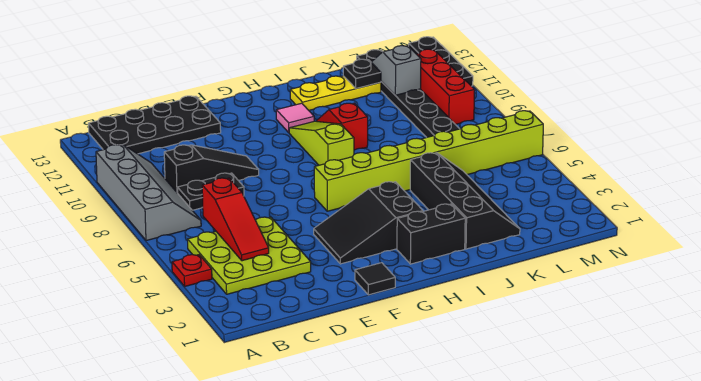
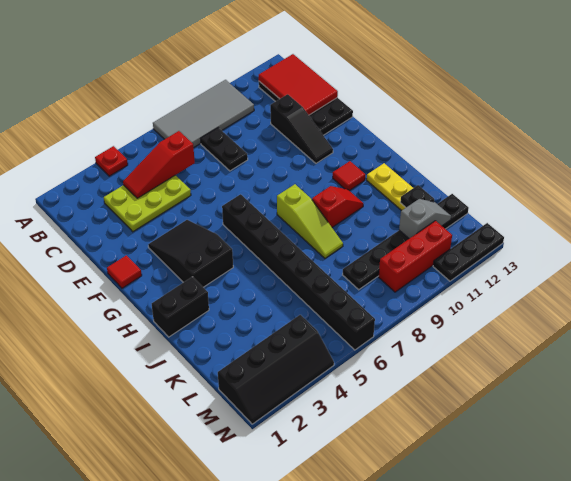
grey 2x4 slope [96,145,201,241] -> grey 2x4 tile [153,80,254,147]
lime 3x3 plate [188,217,311,294] -> lime 2x3 plate [104,175,191,232]
none -> red 2x3 tile [259,54,338,115]
black 1x3 slope [164,145,259,193] -> black 1x3 slope moved to [270,94,333,163]
black 1x1 tile [355,263,395,295] -> red 1x1 tile [107,255,142,288]
lime 1x8 brick [314,111,543,211] -> black 1x8 brick [222,194,375,350]
black 1x2 brick [397,204,465,264] -> black 1x2 brick turned to [152,277,209,337]
lime 1x3 slope [289,121,354,165] -> lime 1x3 slope turned to [277,184,343,258]
pink 1x1 tile [276,103,314,132] -> red 1x1 tile [333,161,365,191]
black 2x4 slope [410,153,520,249] -> black 2x4 slope moved to [218,315,334,424]

